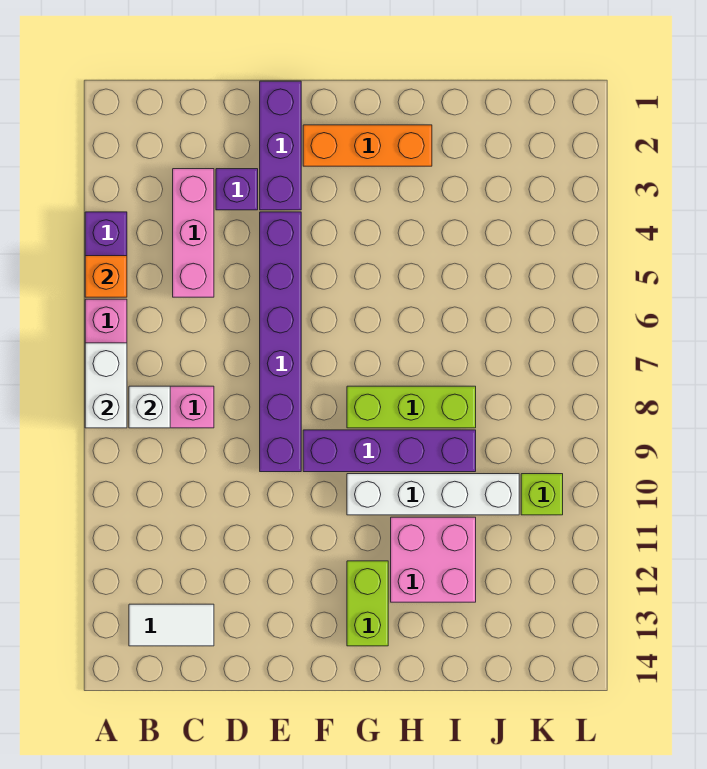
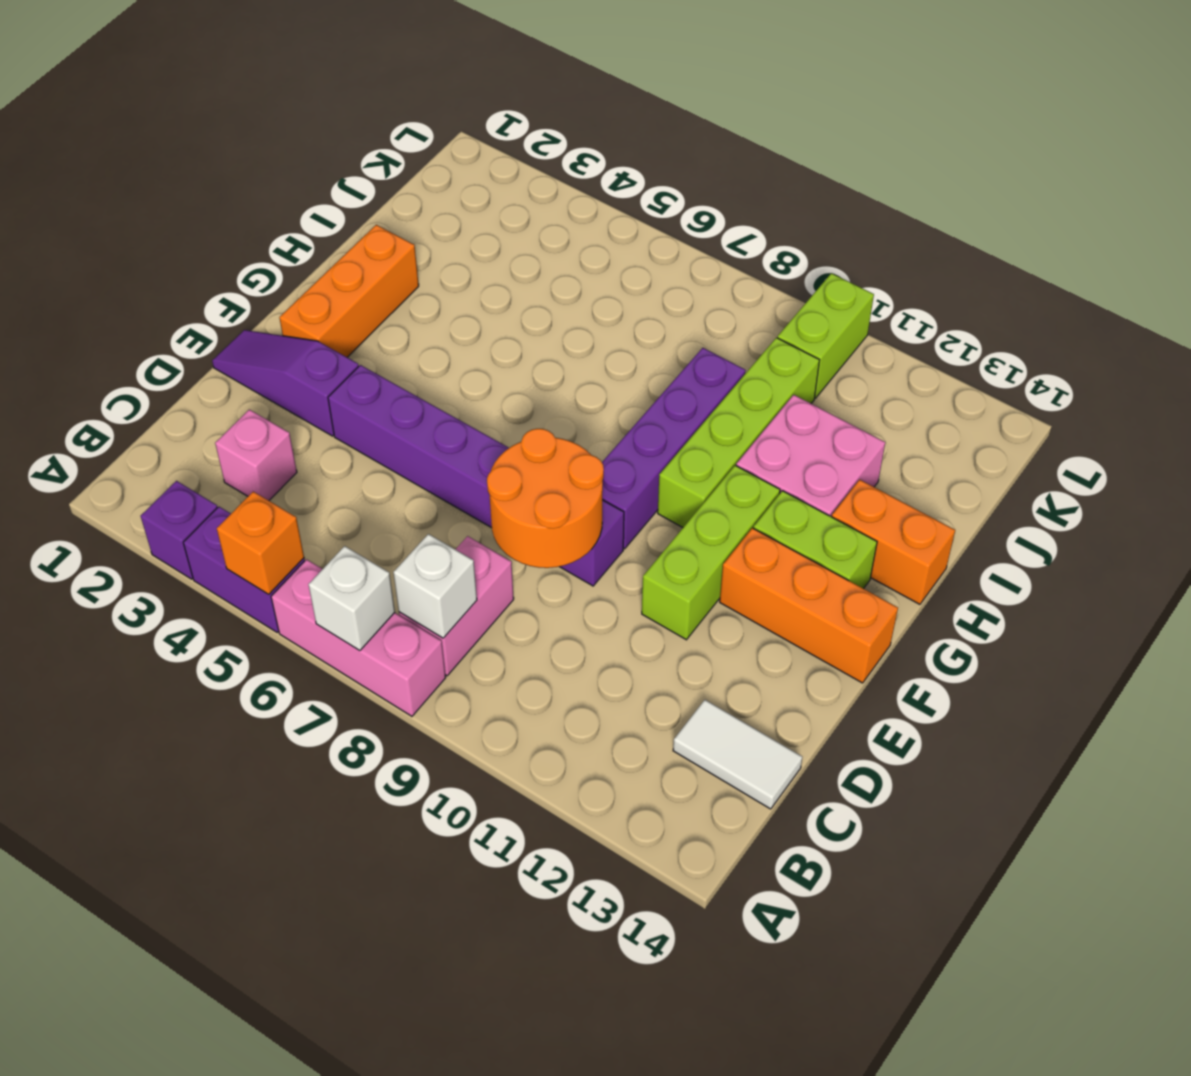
white 1x2 brick [85,343,127,428] -> white 1x1 brick [308,546,395,651]
white 1x2 tile [129,604,214,646] -> white 1x2 tile turned to [673,700,802,809]
pink 1x3 brick [173,169,214,297] -> pink 1x1 brick [215,410,297,500]
purple 1x1 brick [216,169,258,210] -> purple 1x1 brick moved to [141,481,218,579]
none -> orange 2x2 round brick [487,429,604,568]
purple 1x3 brick [260,81,301,210] -> purple 1x3 slope [212,330,359,436]
none -> orange 1x3 brick [720,528,898,683]
lime 1x3 brick [347,386,476,428] -> lime 1x3 brick moved to [642,465,780,640]
white 1x4 brick [347,474,519,515] -> lime 1x4 brick [658,338,820,527]
none -> orange 1x2 brick [832,480,955,604]
lime 1x1 brick [521,474,563,515] -> lime 1x2 brick [777,273,874,398]

